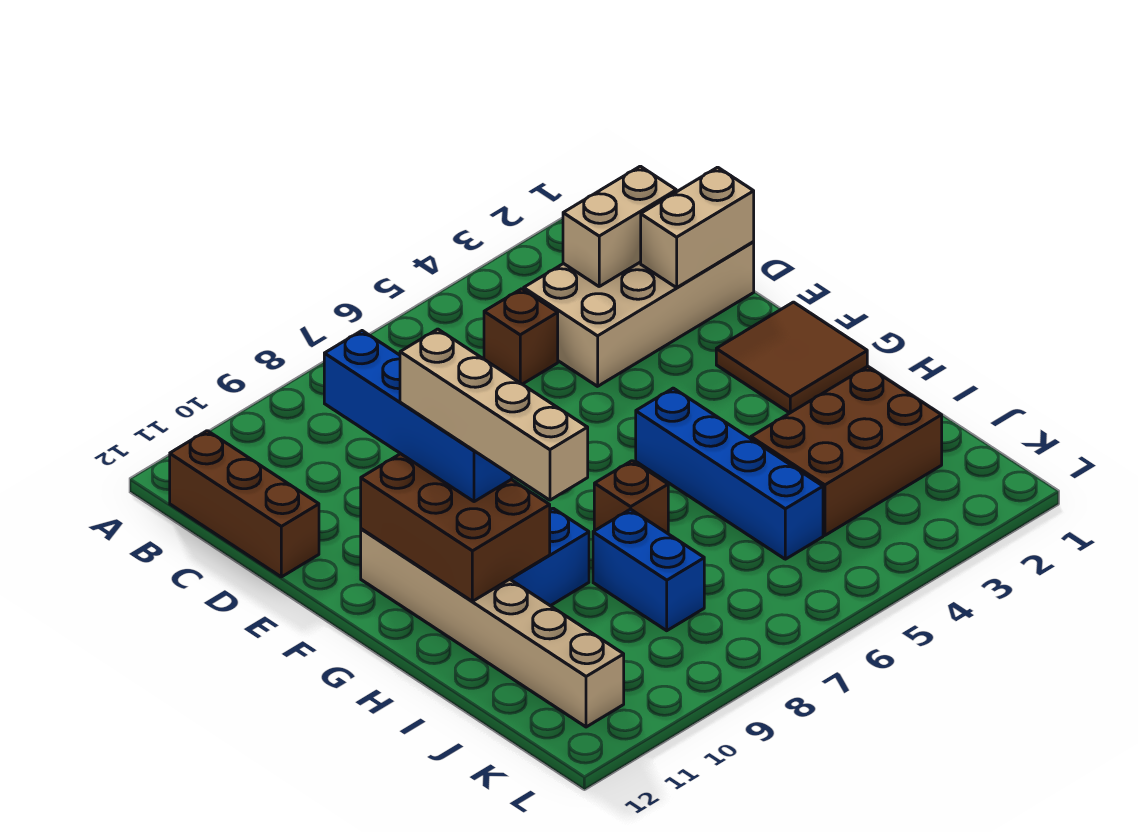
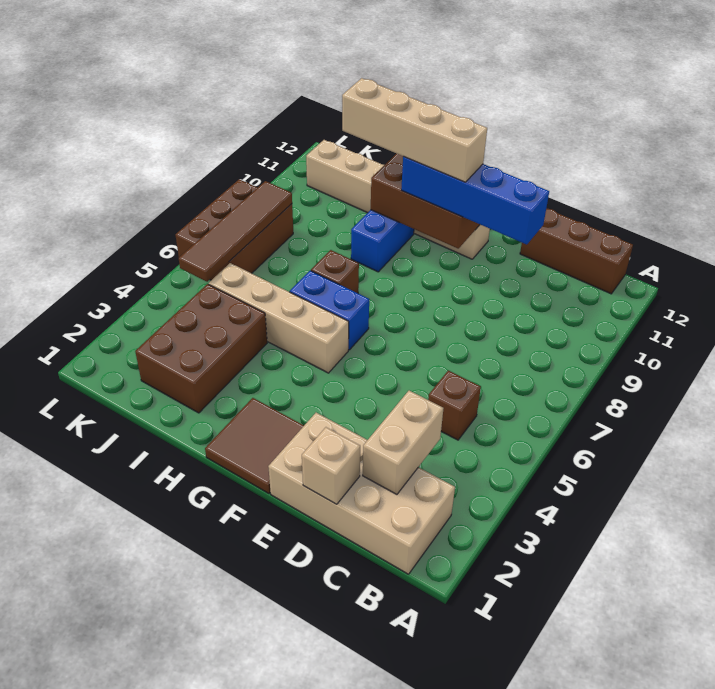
tan 2x4 brick [524,242,754,386] -> tan 2x4 brick turned to [268,413,455,574]
tan 1x2 brick [641,167,754,288] -> tan 1x1 brick [302,427,360,504]
blue 1x4 brick [636,388,823,559] -> tan 1x4 brick [209,263,349,373]
blue 1x2 brick [593,509,704,631] -> blue 1x2 brick moved to [290,271,369,350]
none -> brown 1x4 tile [179,181,292,282]
none -> brown 2x3 brick [176,179,293,280]

